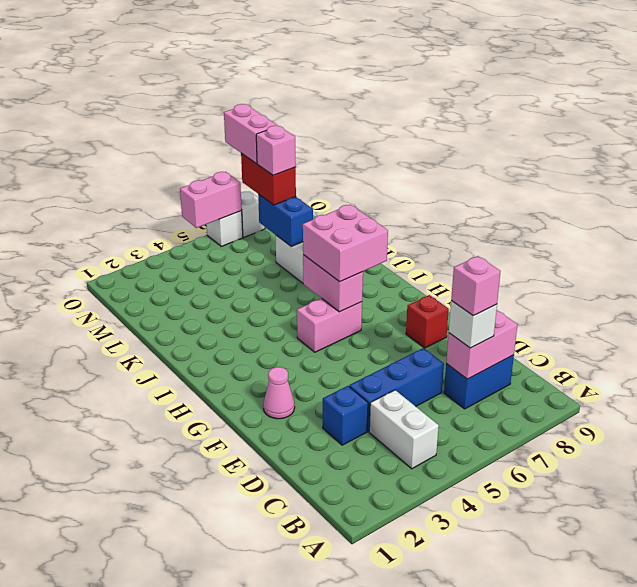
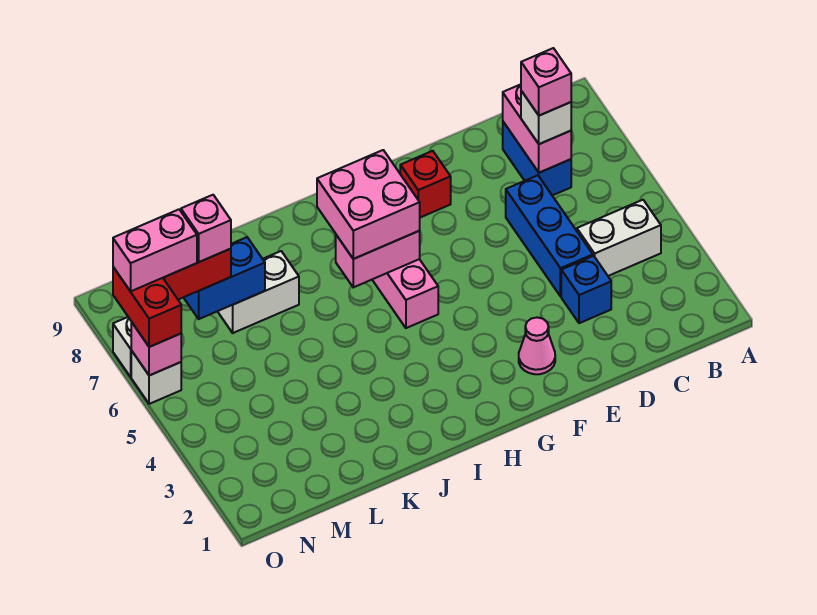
pink 1x2 brick [180,172,242,228] -> pink 1x1 brick [131,322,181,376]
none -> red 1x2 brick [113,267,181,347]

